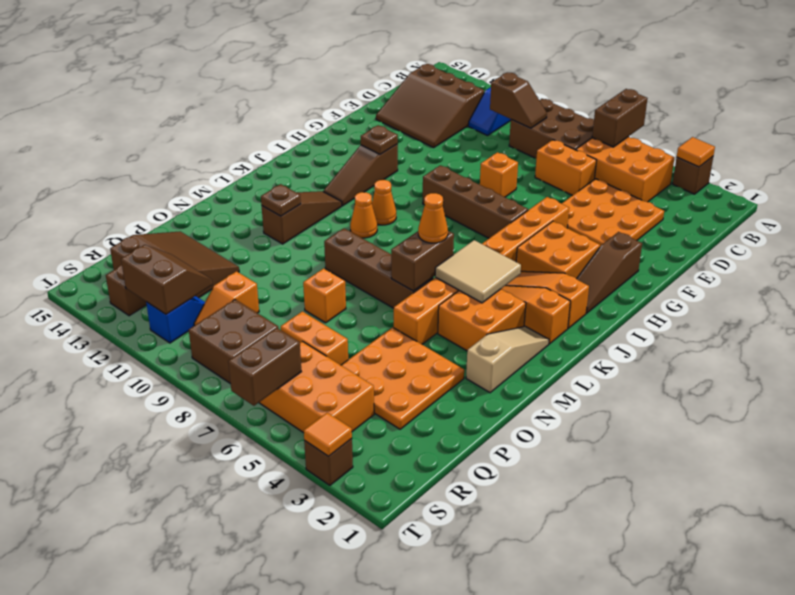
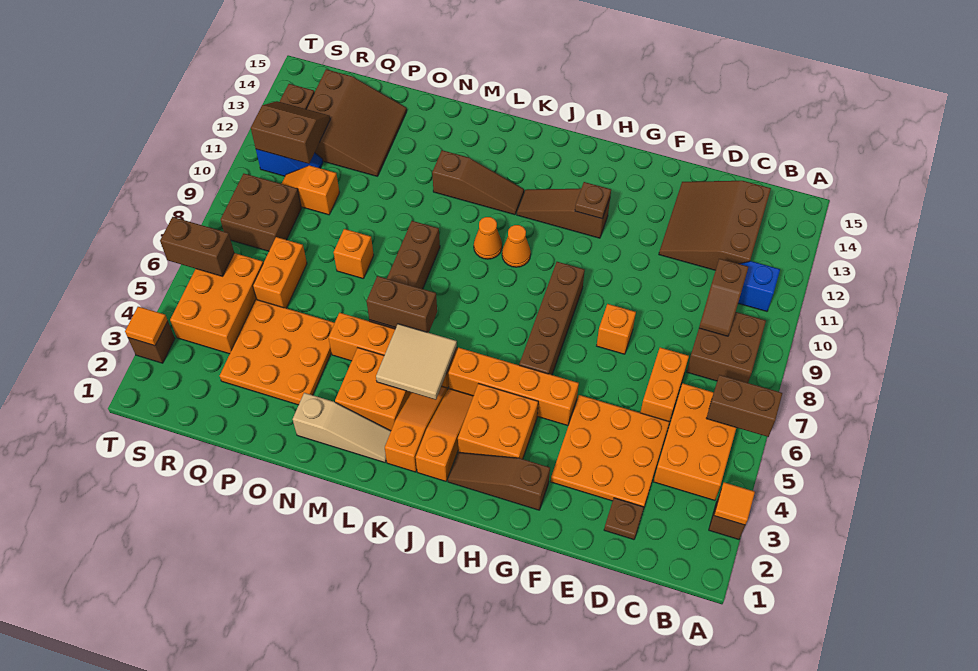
brown 2x3 brick [509,99,594,158] -> brown 2x2 brick [687,312,766,383]
orange 1x1 cone [418,193,448,243] -> none
brown 1x1 plate [261,184,301,216] -> brown 1x1 plate moved to [604,498,644,540]
brown 2x2 slope [121,245,212,314] -> brown 2x2 slope turned to [251,101,330,164]

